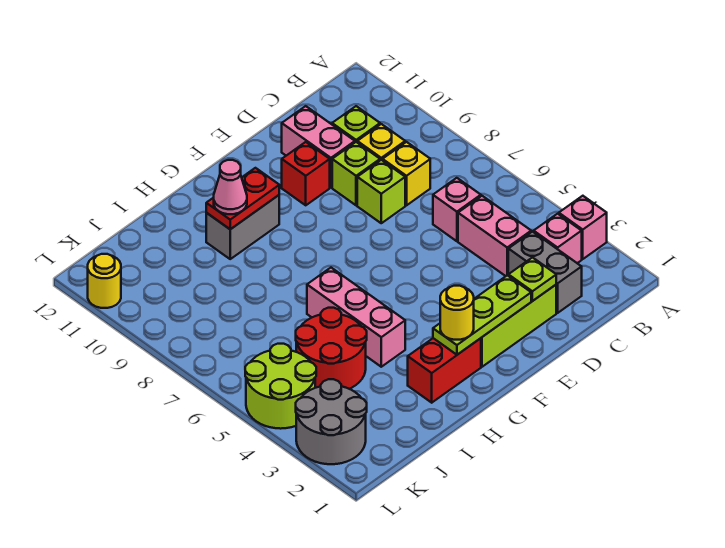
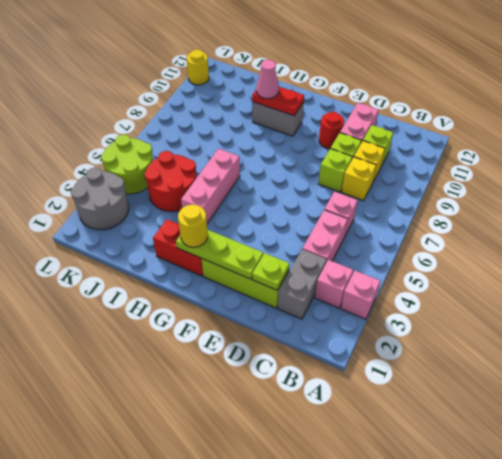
red 1x1 brick [282,142,330,205] -> red 1x1 round brick [319,112,344,149]

